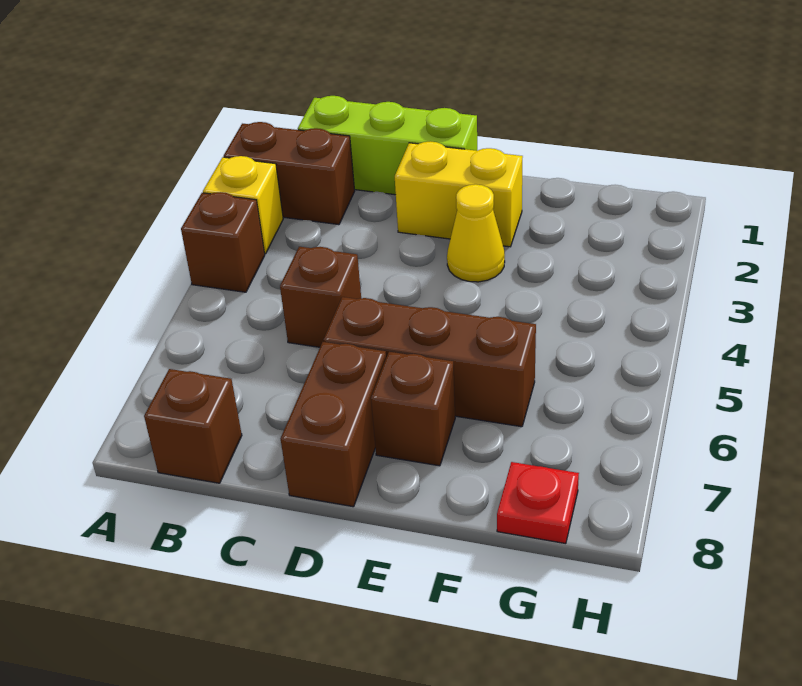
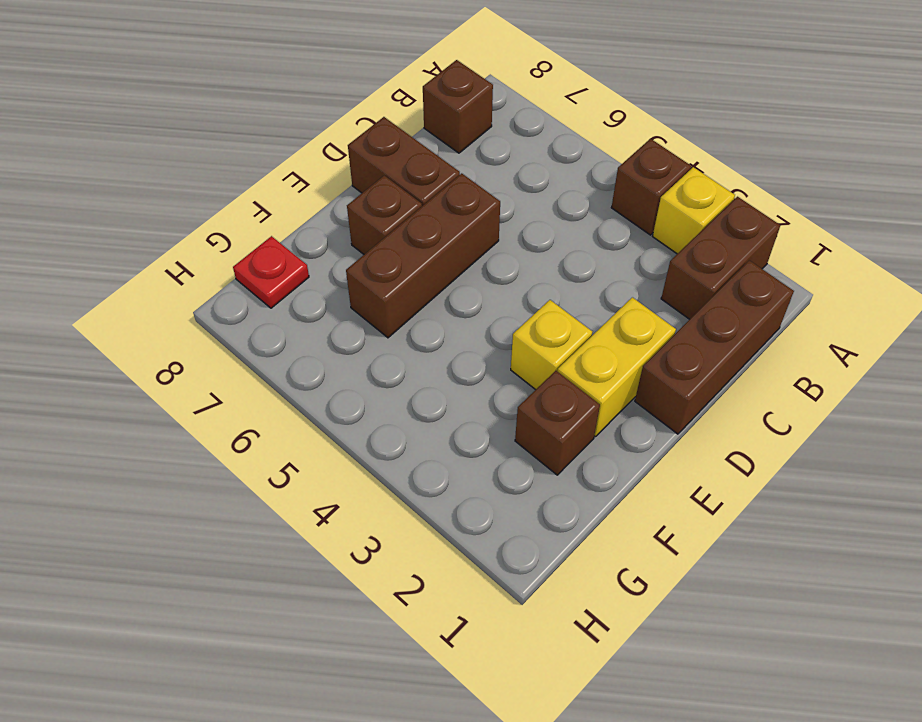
lime 1x3 brick [298,96,477,195] -> brown 1x3 brick [635,260,794,434]
brown 1x1 brick [280,247,361,347] -> brown 1x1 brick moved to [515,371,600,475]
yellow 1x1 cone [447,184,505,282] -> yellow 1x1 brick [511,300,592,390]

